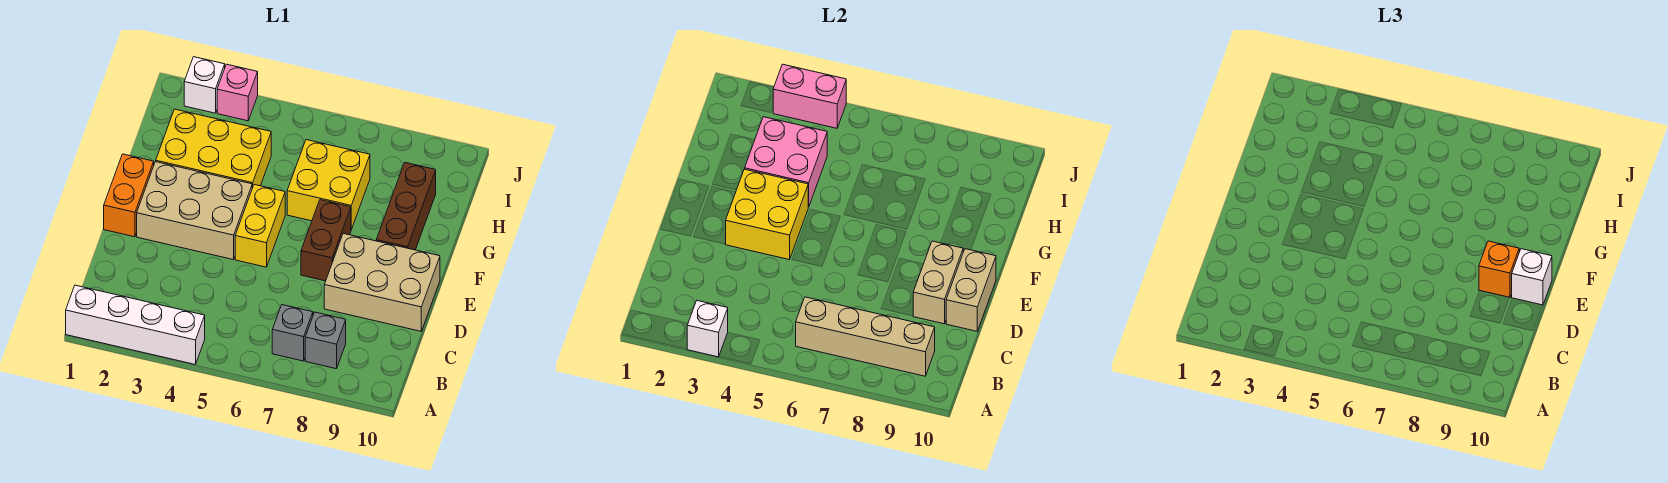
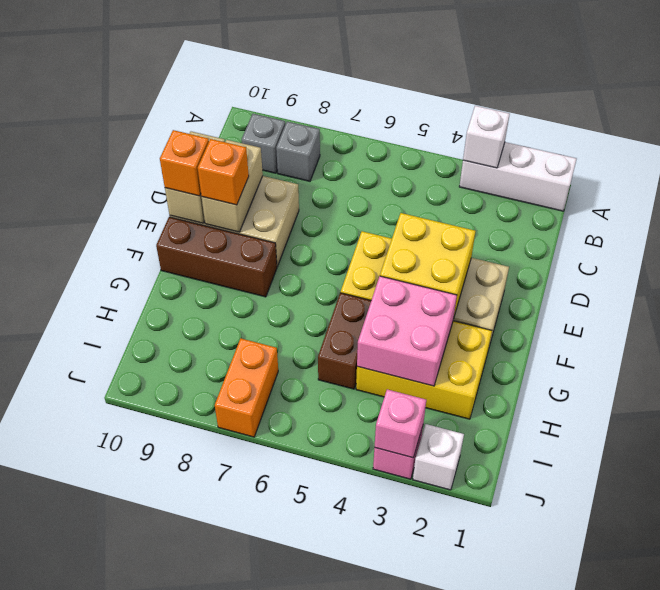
white 1x4 brick [66,285,205,364] -> white 1x3 brick [459,142,577,211]
tan 1x4 brick [796,297,935,376] -> none
grey 1x1 brick [272,305,313,361] -> grey 1x1 brick moved to [242,114,285,173]
orange 1x2 brick [104,154,154,237] -> orange 1x2 brick moved to [215,338,278,437]
brown 1x2 brick [301,200,351,281] -> brown 1x2 brick moved to [318,293,371,389]
white 1x1 brick [1512,249,1552,305] -> orange 1x1 brick [160,130,209,196]
brown 1x3 brick [376,163,436,250] -> brown 1x3 brick turned to [156,217,277,297]
yellow 2x2 brick [287,140,370,230] -> none
pink 1x2 brick [773,64,846,128] -> pink 1x1 brick [375,389,426,458]

